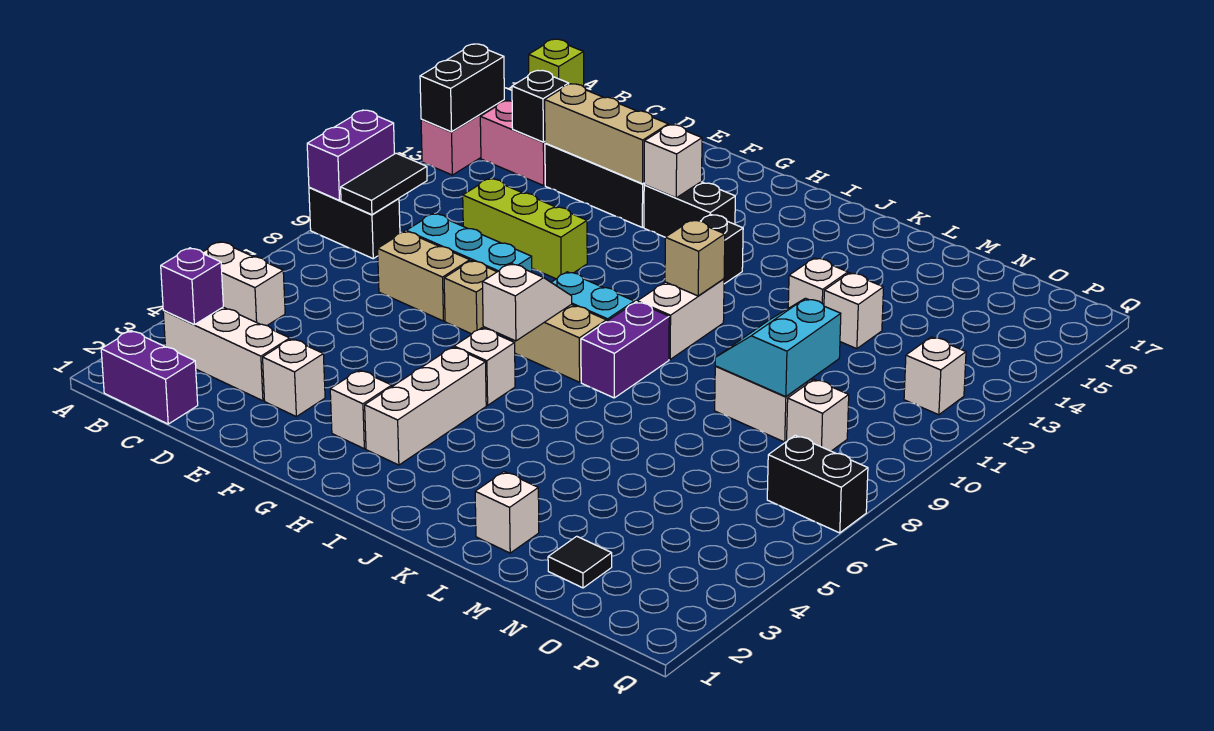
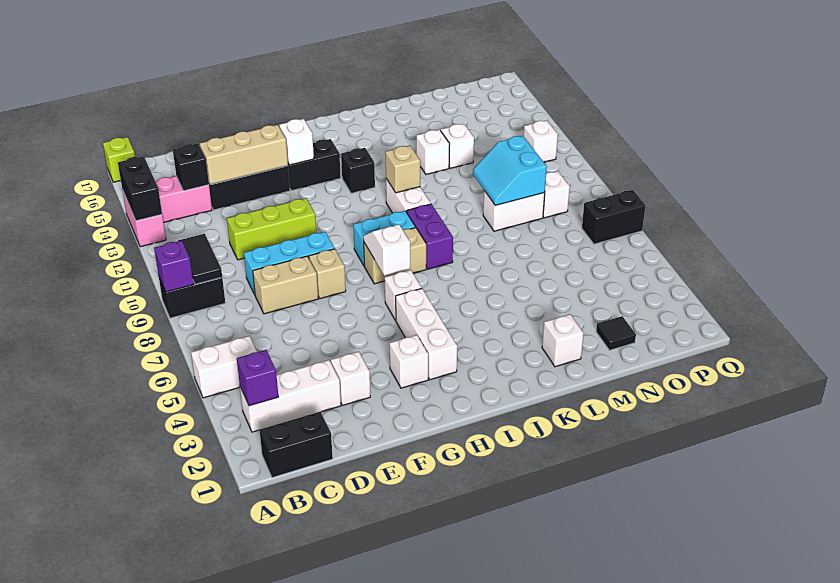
purple 1x2 brick [307,110,394,200] -> purple 1x1 brick [154,241,193,292]
purple 1x2 brick [101,331,198,424] -> black 1x2 brick [260,412,333,478]

